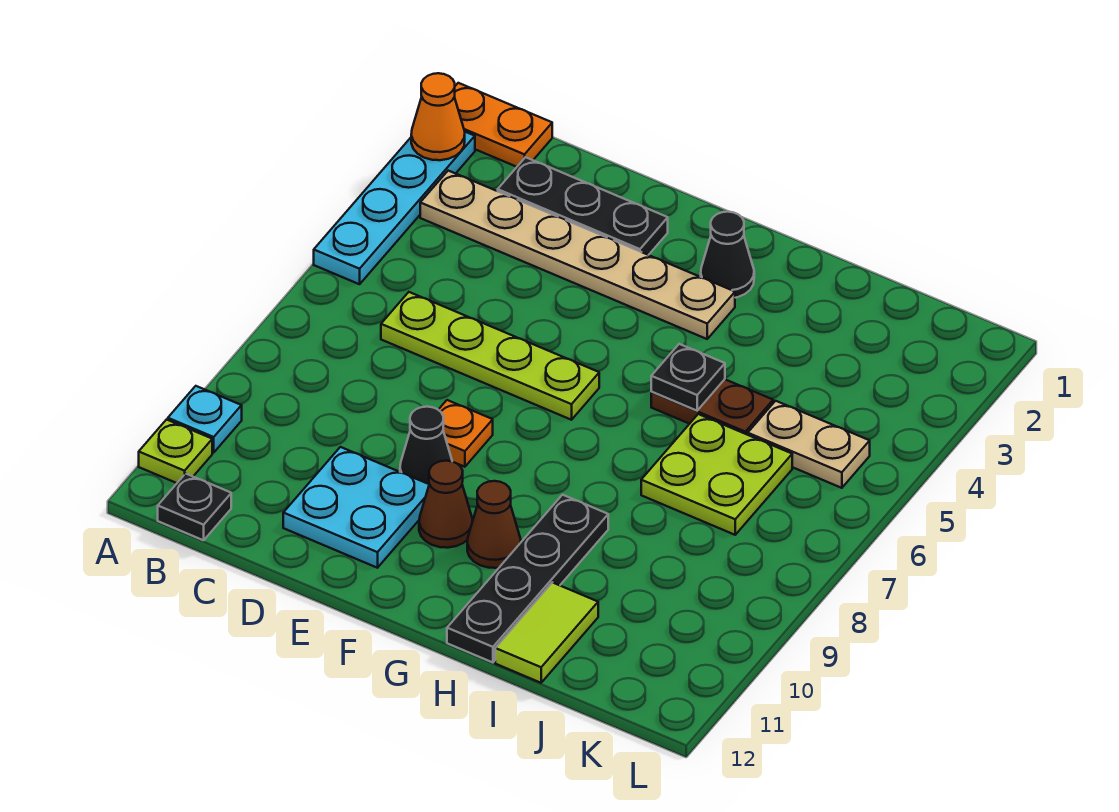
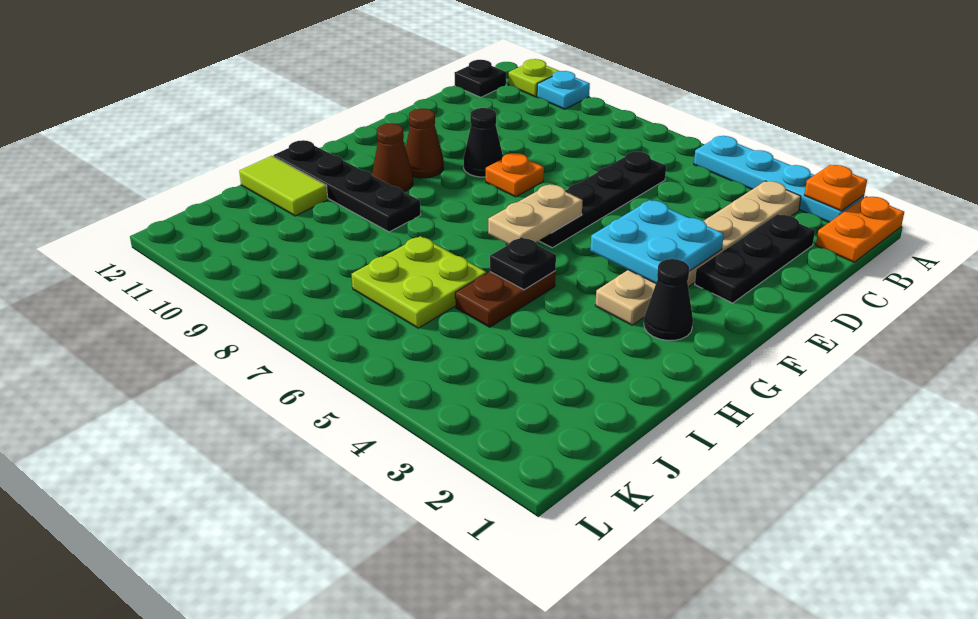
orange 1x1 cone [411,73,465,160] -> orange 1x1 plate [804,165,867,211]
lime 1x4 plate [381,292,599,420] -> black 1x4 plate [539,152,666,248]
cyan 2x2 plate [283,447,429,568] -> cyan 2x2 plate moved to [590,200,724,283]
tan 1x2 plate [748,401,870,488] -> tan 1x2 plate moved to [488,184,583,244]

